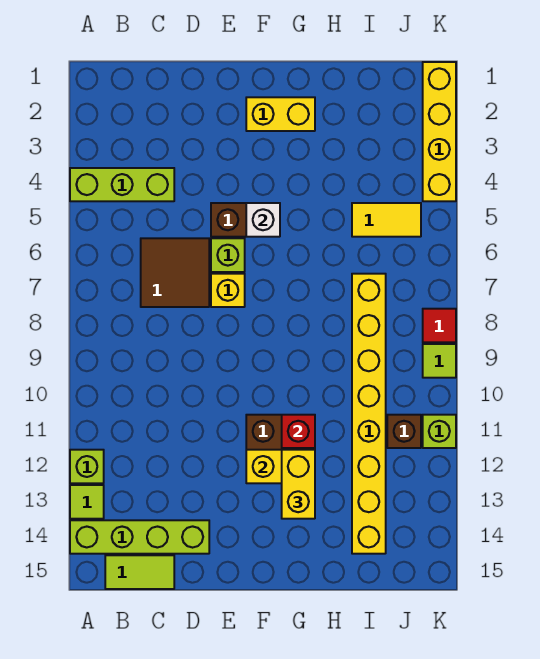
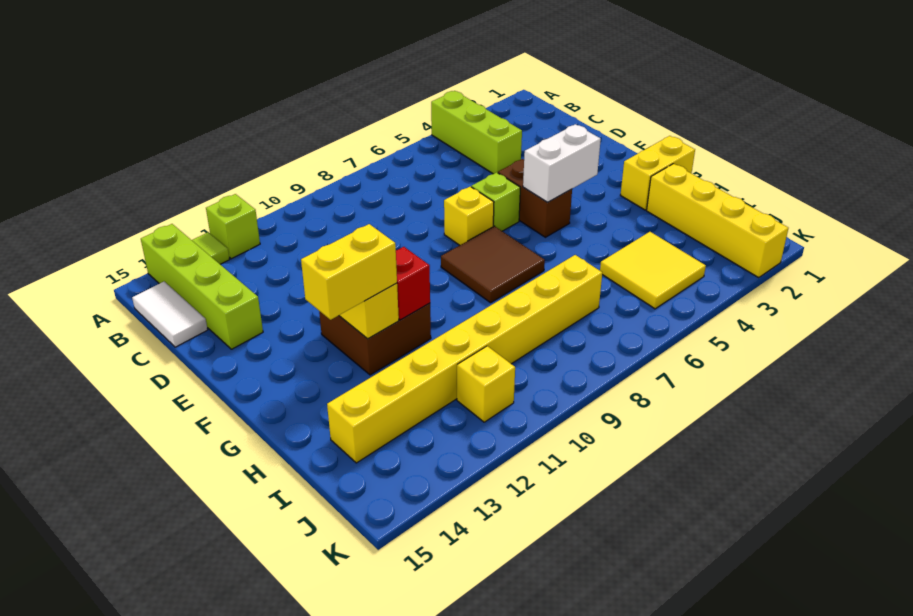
lime 1x2 tile [105,555,174,589] -> white 1x2 tile [132,282,208,347]
brown 2x2 tile [141,238,209,307] -> brown 2x2 tile moved to [441,226,545,303]
yellow 1x2 brick [246,97,315,131] -> yellow 1x2 brick turned to [621,136,695,210]
white 1x1 brick [246,203,280,237] -> white 1x2 brick [523,124,601,202]
yellow 1x2 tile [352,203,421,237] -> yellow 2x2 tile [600,232,706,309]
brown 1x1 brick [387,415,421,448] -> yellow 1x1 brick [457,346,515,422]
yellow 1x4 brick [423,62,456,201] -> yellow 1x4 brick turned to [647,164,788,278]
red 1x1 tile [423,309,456,342] -> none
lime 1x1 tile [423,344,456,378] -> none
lime 1x1 brick [423,415,456,448] -> none

